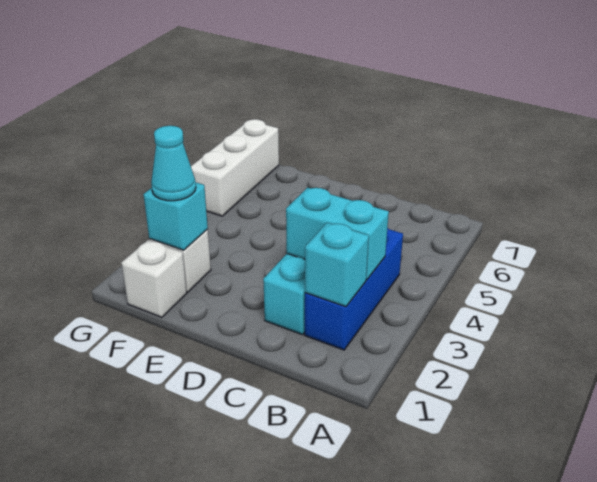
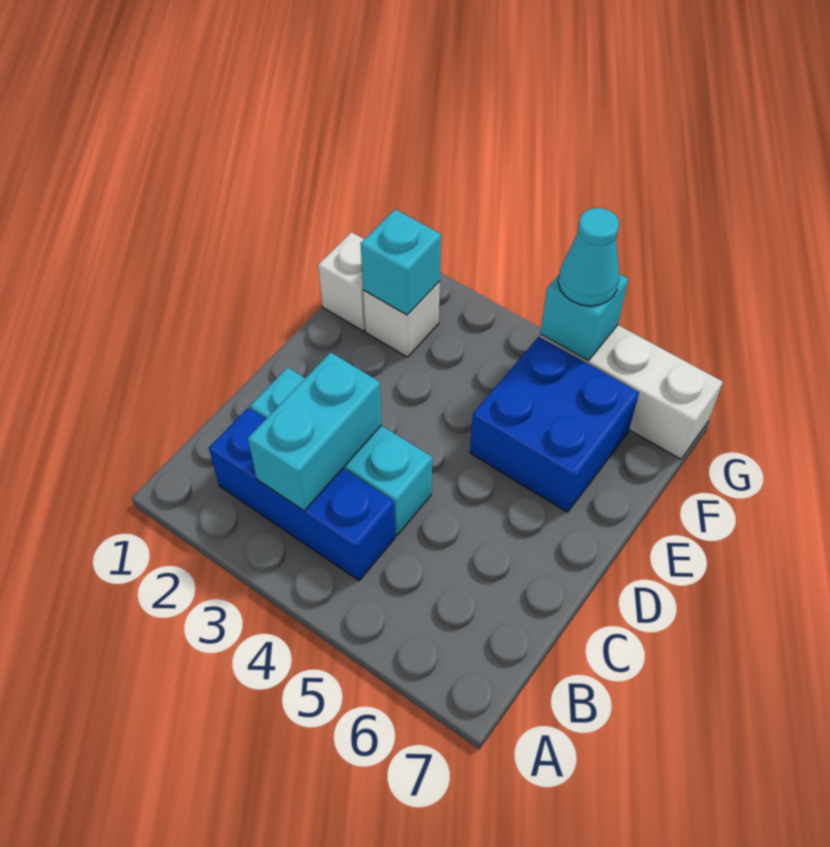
cyan 1x1 brick [305,223,369,307] -> cyan 1x1 brick moved to [540,274,628,361]
none -> blue 2x2 brick [470,337,639,512]
cyan 1x1 cone [151,126,196,201] -> cyan 1x1 cone moved to [558,208,619,306]

